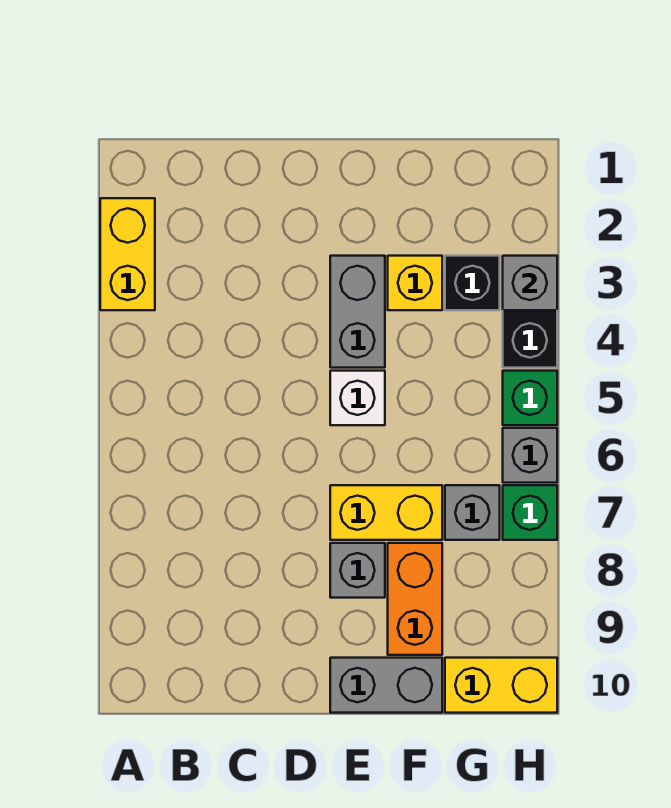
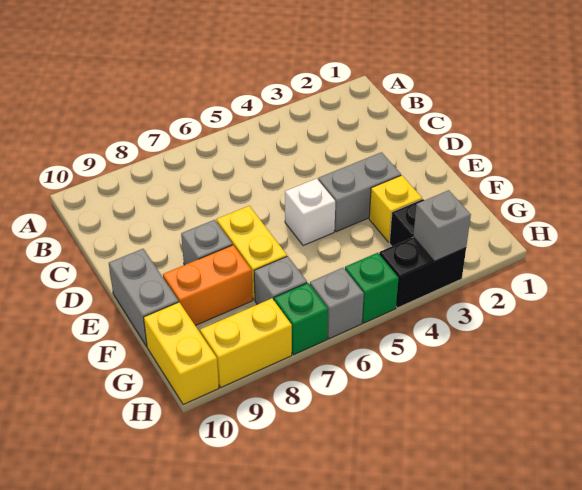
yellow 1x2 brick [100,198,155,310] -> yellow 1x2 brick moved to [200,298,292,387]

